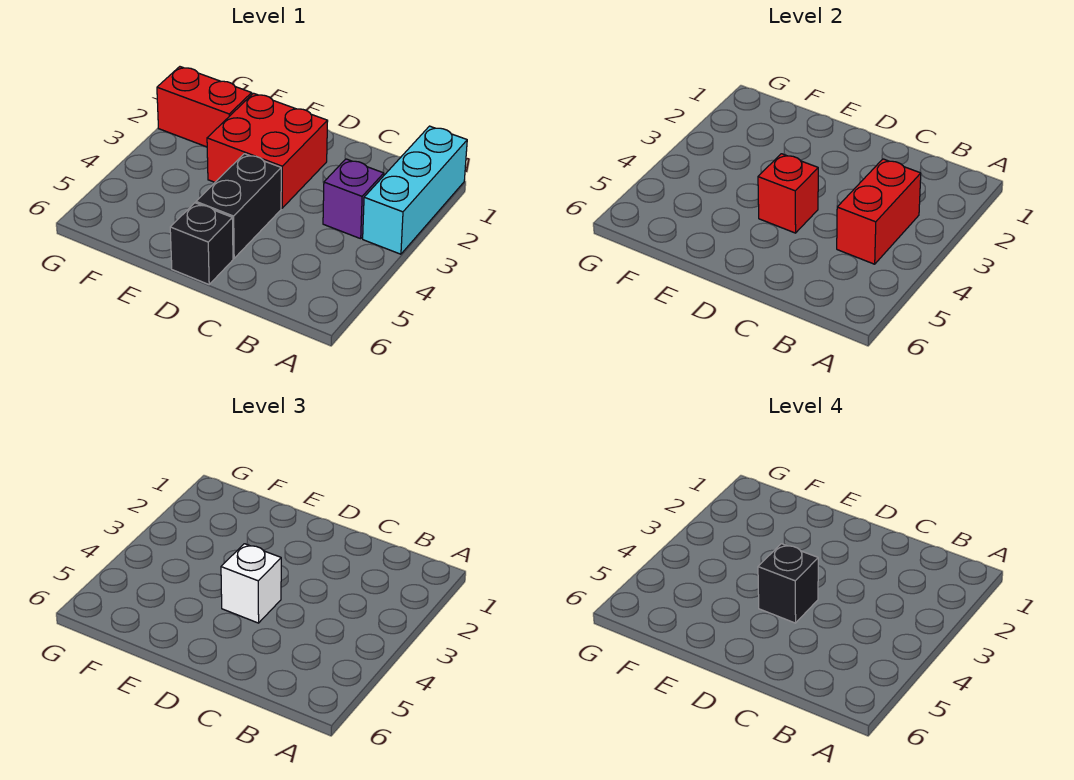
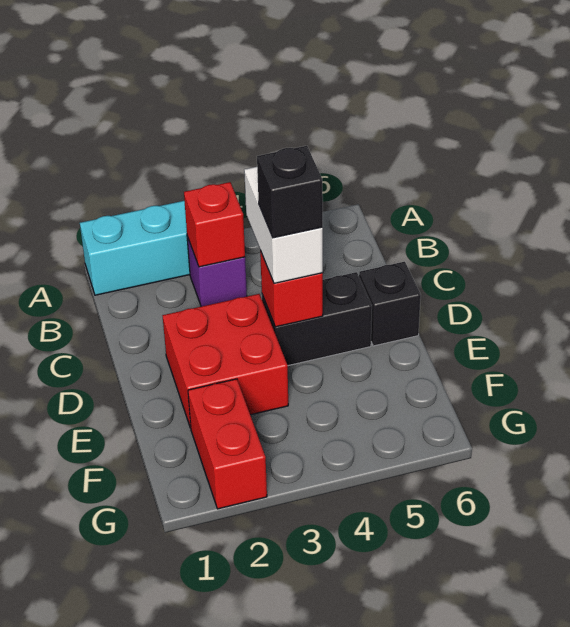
red 1x2 brick [837,159,921,264] -> red 1x1 brick [184,182,245,267]
white 1x1 brick [221,544,281,623] -> white 1x2 brick [244,167,323,283]

